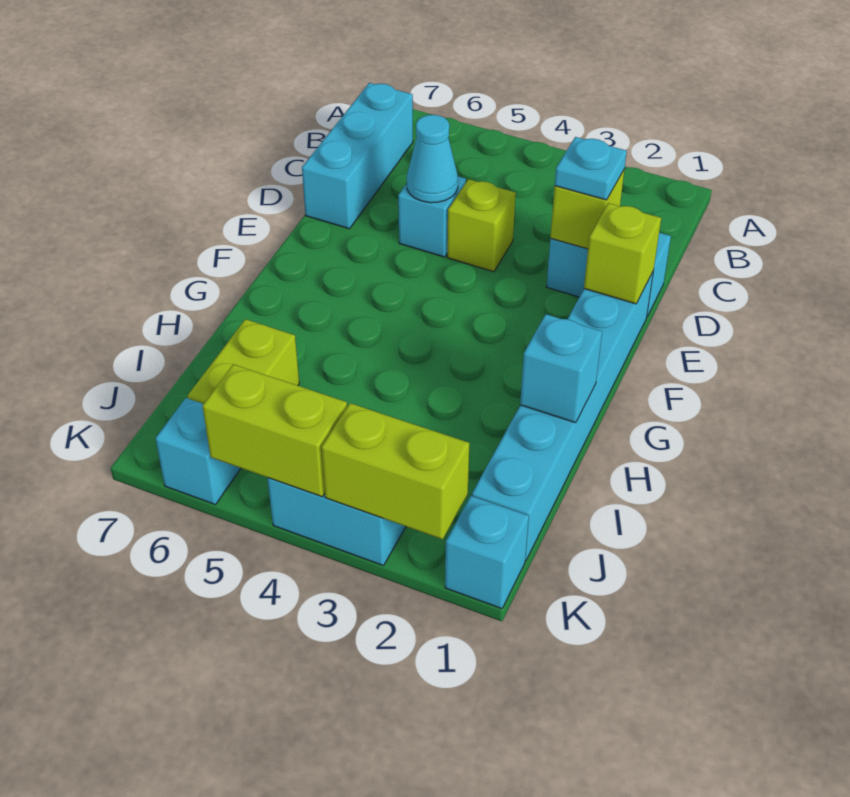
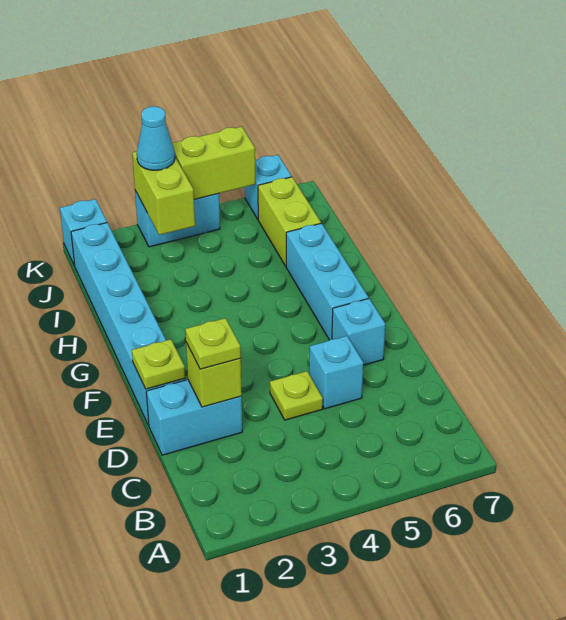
cyan 1x3 brick [302,83,413,229] -> cyan 1x3 brick moved to [286,223,369,340]
cyan 1x1 plate [555,137,627,200] -> lime 1x1 plate [185,318,241,369]
lime 1x1 brick [447,179,516,272] -> lime 1x1 plate [270,371,323,420]
cyan 1x1 cone [407,115,458,203] -> cyan 1x1 cone moved to [137,106,175,170]
lime 1x1 brick [584,203,661,304] -> lime 1x1 plate [132,339,185,389]
cyan 1x1 brick [520,314,602,423] -> cyan 1x1 brick moved to [332,299,385,365]
lime 1x2 brick [322,403,469,539] -> lime 1x2 brick turned to [132,151,195,235]

